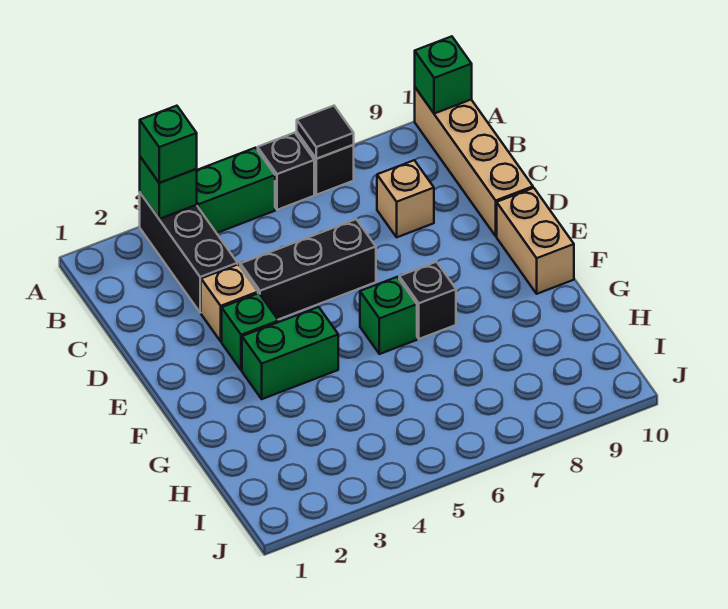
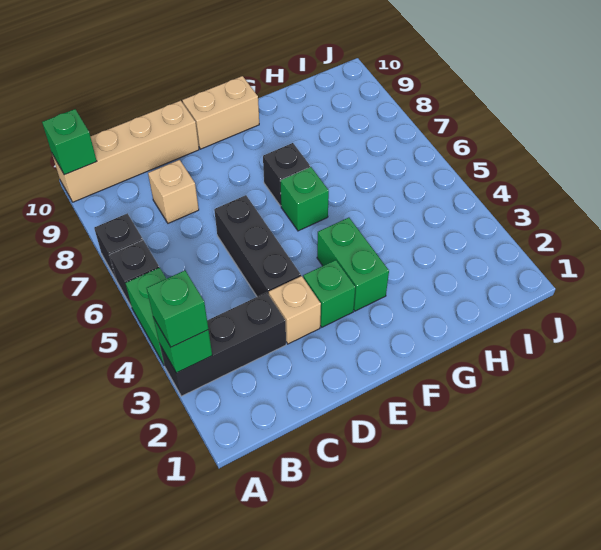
black 1x1 tile [297,106,354,159] -> none

